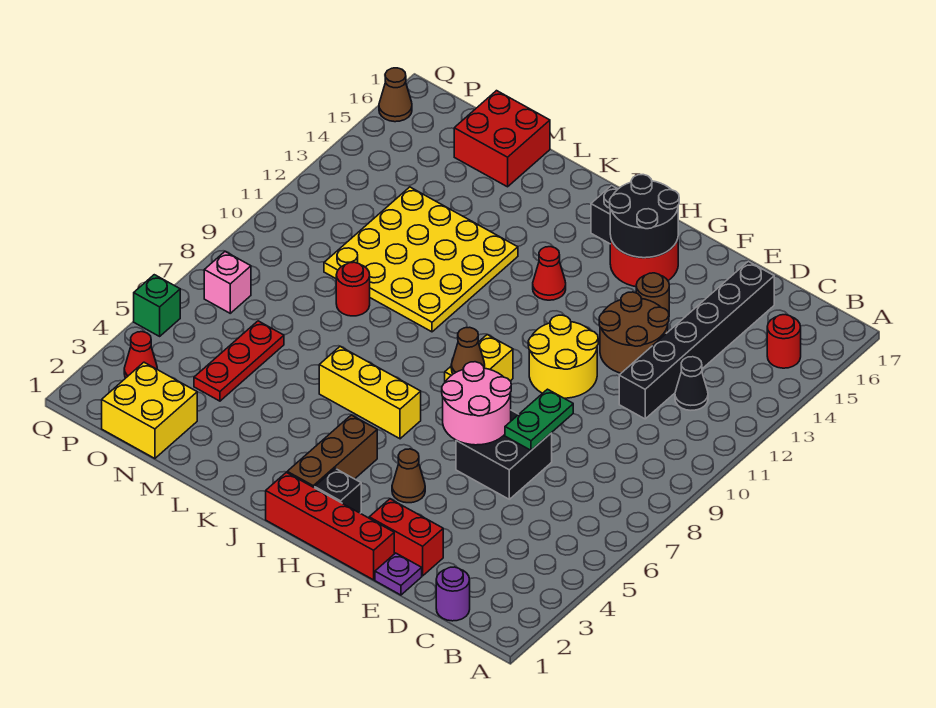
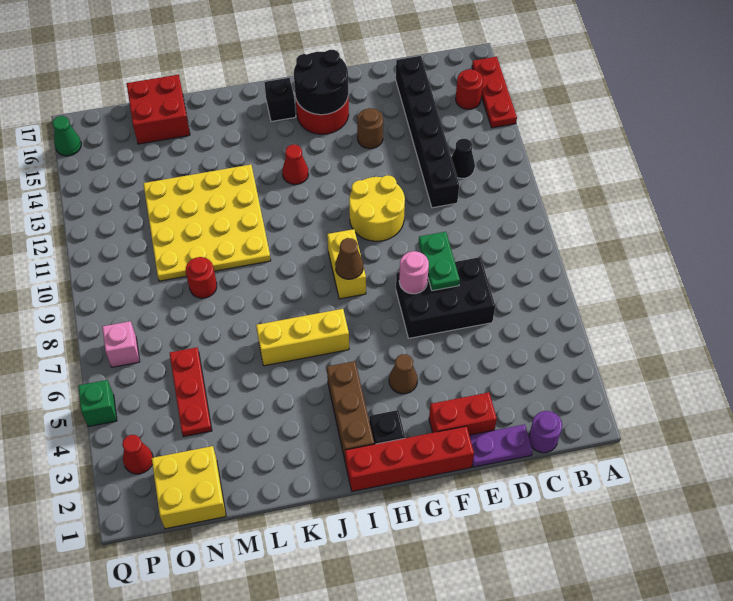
none -> red 1x3 plate [472,57,517,128]
purple 1x1 plate [375,553,422,595] -> purple 1x2 plate [469,424,533,467]
black 2x2 brick [456,410,552,499] -> black 2x3 brick [396,257,495,338]
brown 2x2 round brick [599,292,669,373] -> none
pink 2x2 round brick [442,362,511,445] -> pink 1x1 round brick [399,251,429,294]
brown 1x1 cone [379,68,412,122] -> green 1x1 cone [52,116,81,156]

